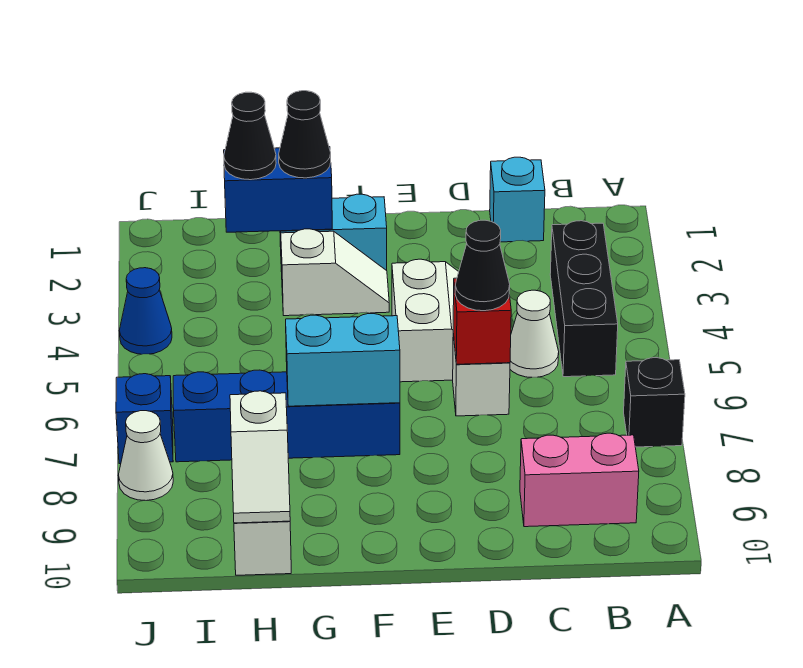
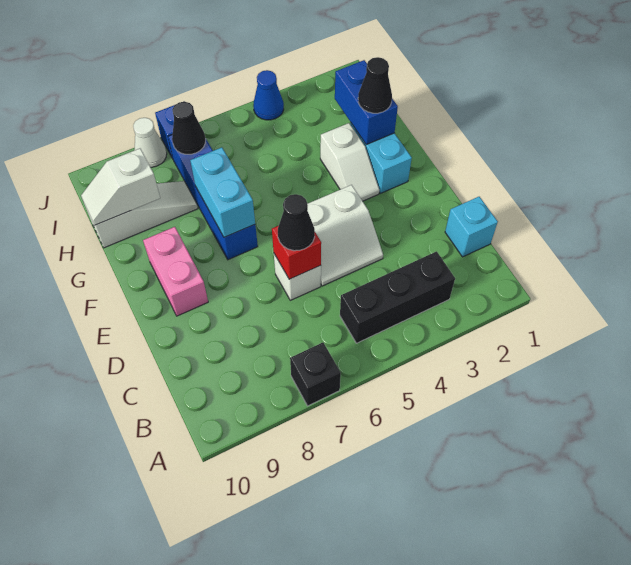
pink 1x2 brick [520,433,639,527] -> pink 1x2 brick moved to [143,227,208,316]
white 1x1 cone [510,290,559,377] -> none
black 1x1 cone [224,92,276,180] -> black 1x1 cone moved to [172,102,206,154]

